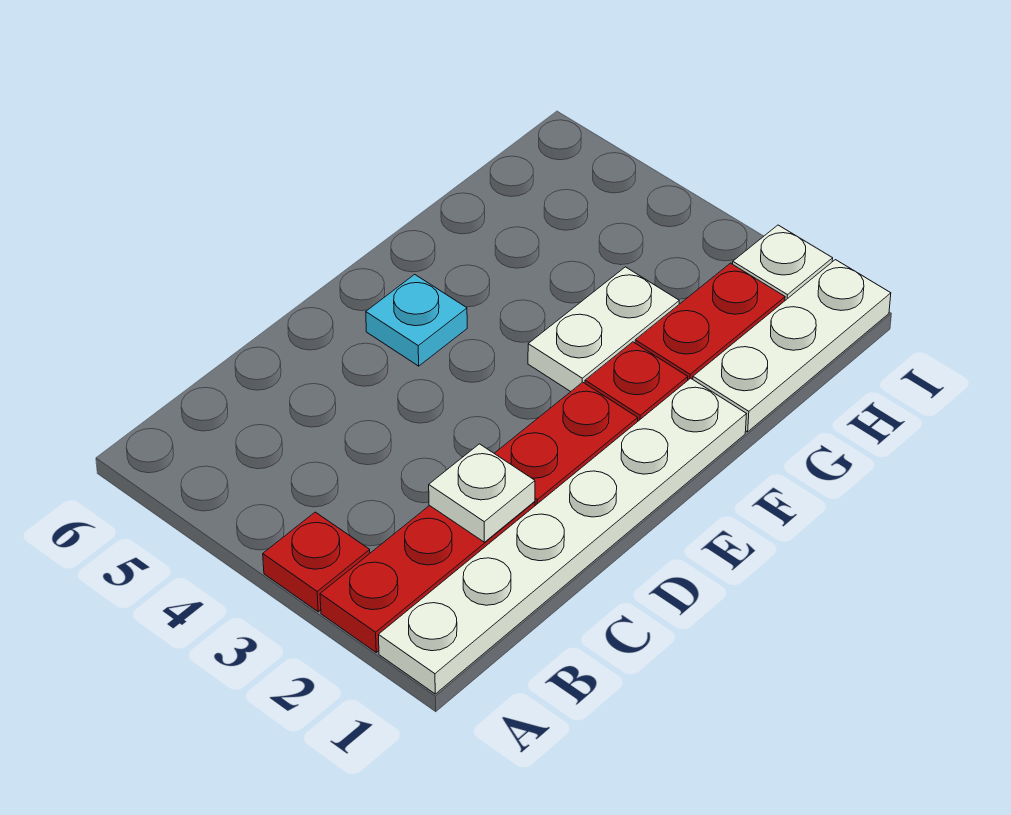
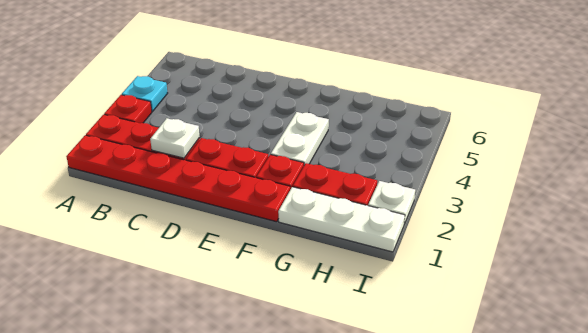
white 1x6 plate [378,378,746,694] -> red 1x6 plate [66,135,290,222]
cyan 1x1 plate [366,274,467,366] -> cyan 1x1 plate moved to [122,76,168,112]
white 1x2 plate [528,267,679,392] -> white 1x2 plate turned to [271,112,329,165]

